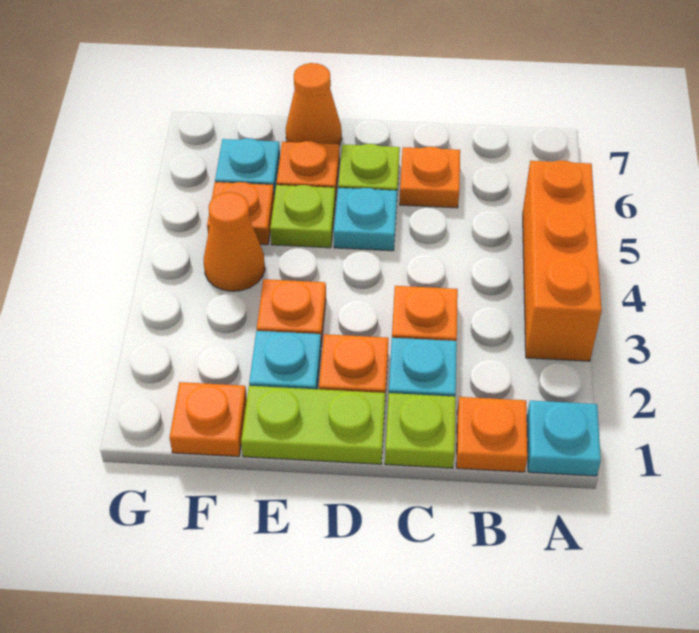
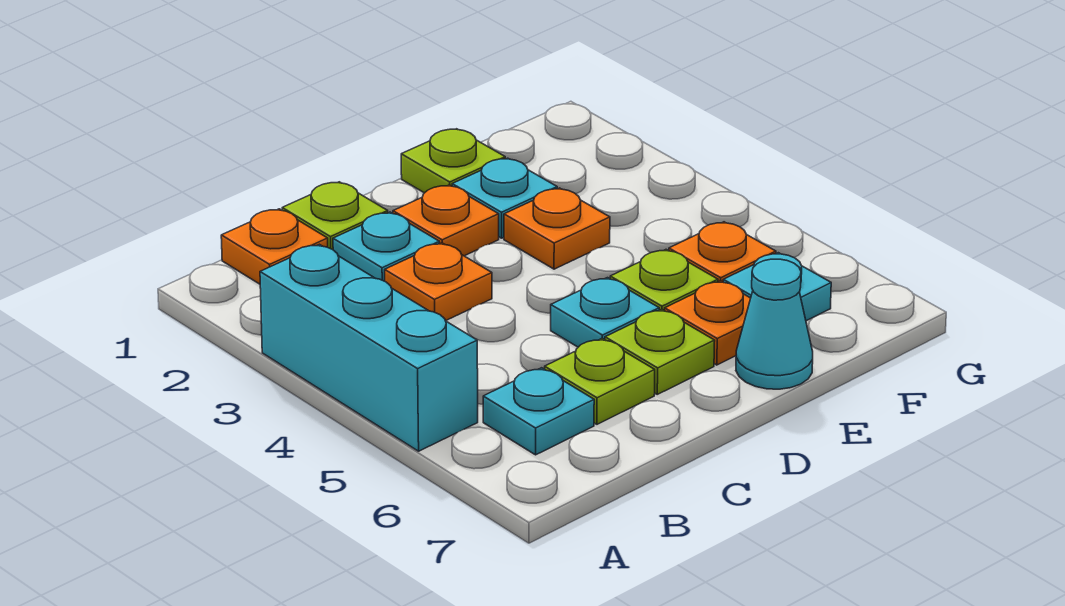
cyan 1x1 plate [527,401,601,476] -> cyan 1x1 plate moved to [483,368,594,455]
orange 1x3 brick [523,160,602,361] -> cyan 1x3 brick [260,244,478,451]
orange 1x1 plate [400,147,460,208] -> lime 1x1 plate [545,338,655,424]
lime 1x2 plate [241,386,385,464] -> lime 1x1 plate [401,129,505,193]
orange 1x1 cone [286,63,342,145] -> cyan 1x1 cone [736,259,813,389]
orange 1x1 plate [170,382,247,457] -> none
orange 1x1 cone [204,192,265,291] -> none

